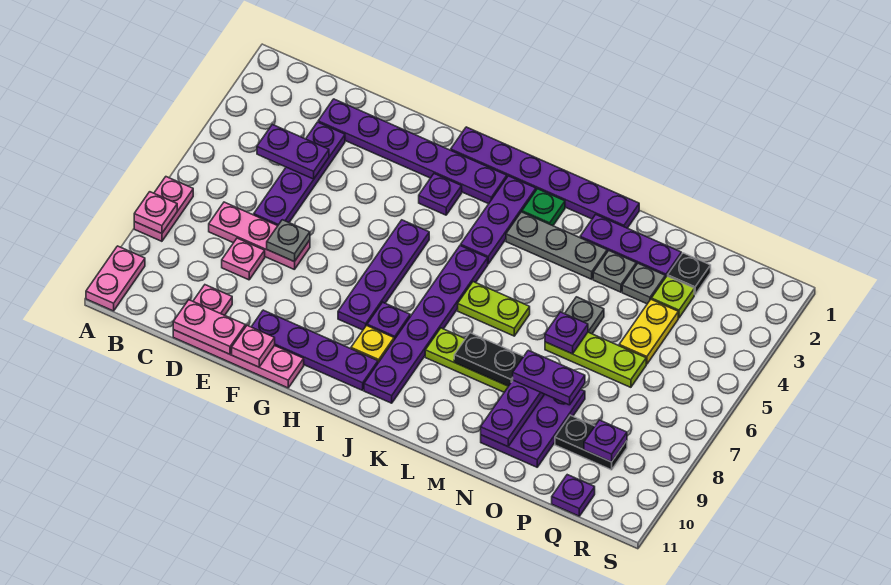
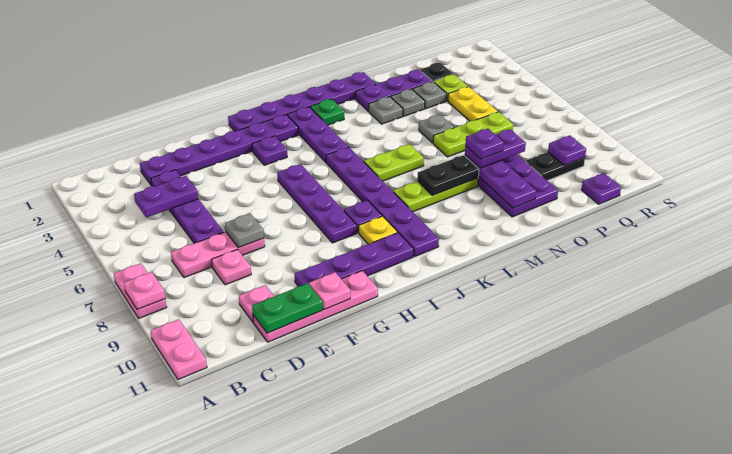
pink 1x2 plate [173,300,245,354] -> green 1x2 plate [252,283,323,333]
grey 1x3 plate [506,212,607,279] -> grey 1x1 plate [369,97,403,124]
purple 1x1 plate [545,312,588,354] -> purple 1x1 plate moved to [465,129,504,159]

